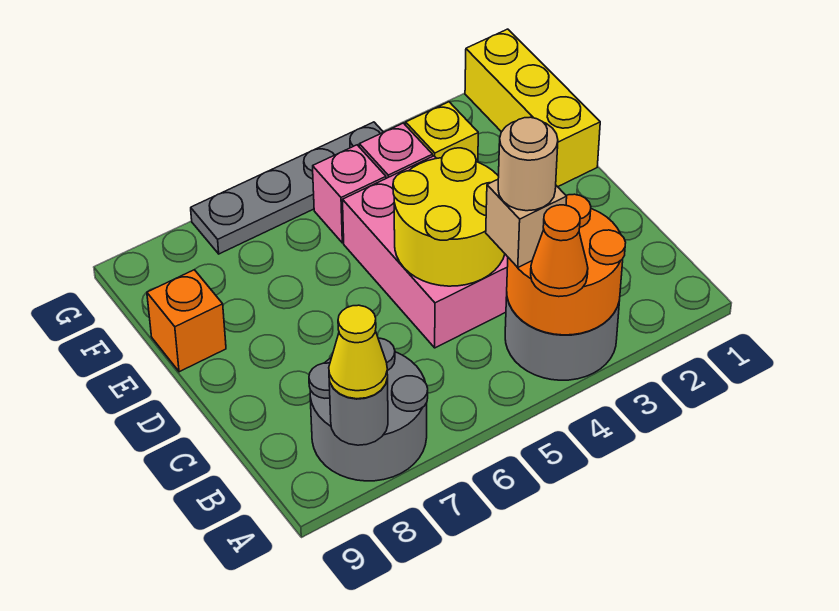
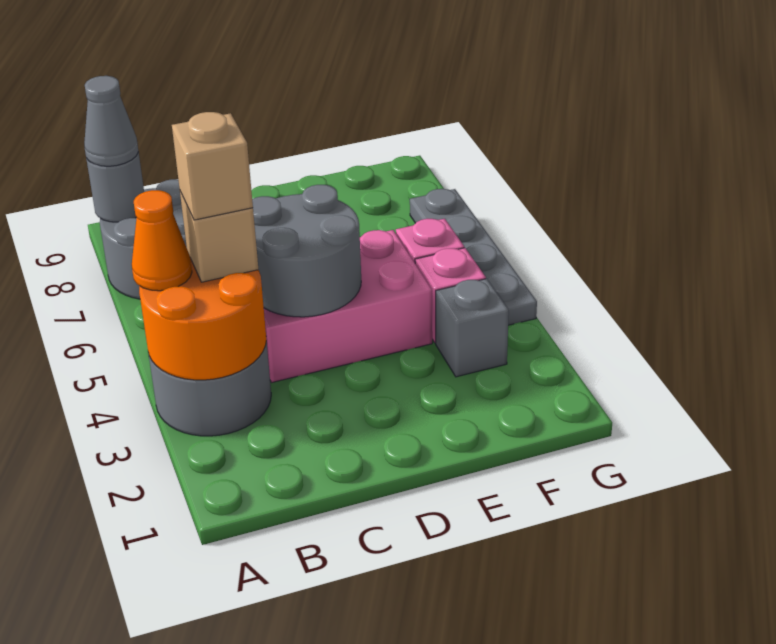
yellow 1x1 cone [329,305,388,399] -> grey 1x1 cone [84,76,138,166]
tan 1x1 round brick [498,117,558,211] -> tan 1x1 brick [172,112,253,220]
yellow 2x2 round brick [393,148,505,286] -> grey 2x2 round brick [252,185,361,317]
yellow 1x3 brick [465,29,600,187] -> none
orange 1x1 brick [147,270,226,372] -> none
yellow 1x1 brick [406,102,478,162] -> grey 1x1 brick [436,279,509,377]

